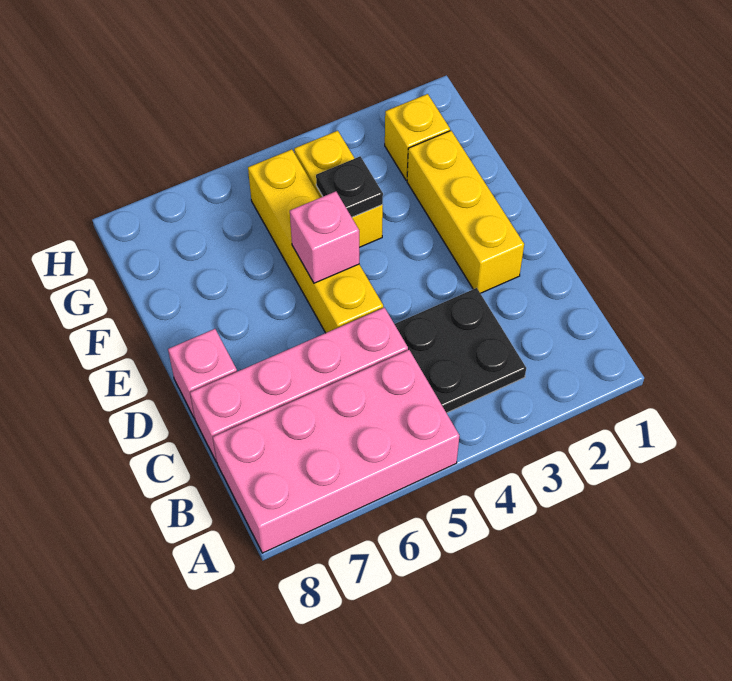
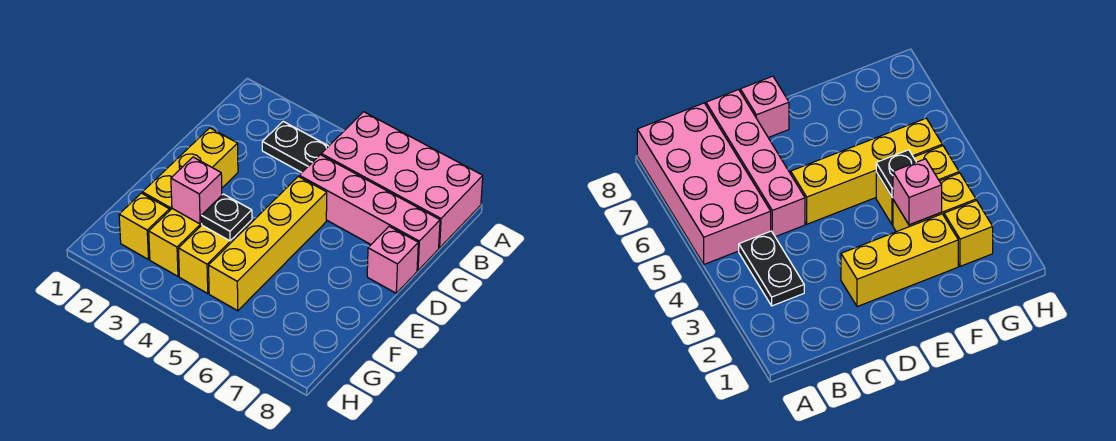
black 2x2 plate [395,288,526,413] -> black 1x2 plate [262,122,328,173]
pink 1x1 brick [290,191,359,283] -> pink 1x1 brick moved to [171,157,222,224]
none -> yellow 1x2 brick [149,209,202,276]

